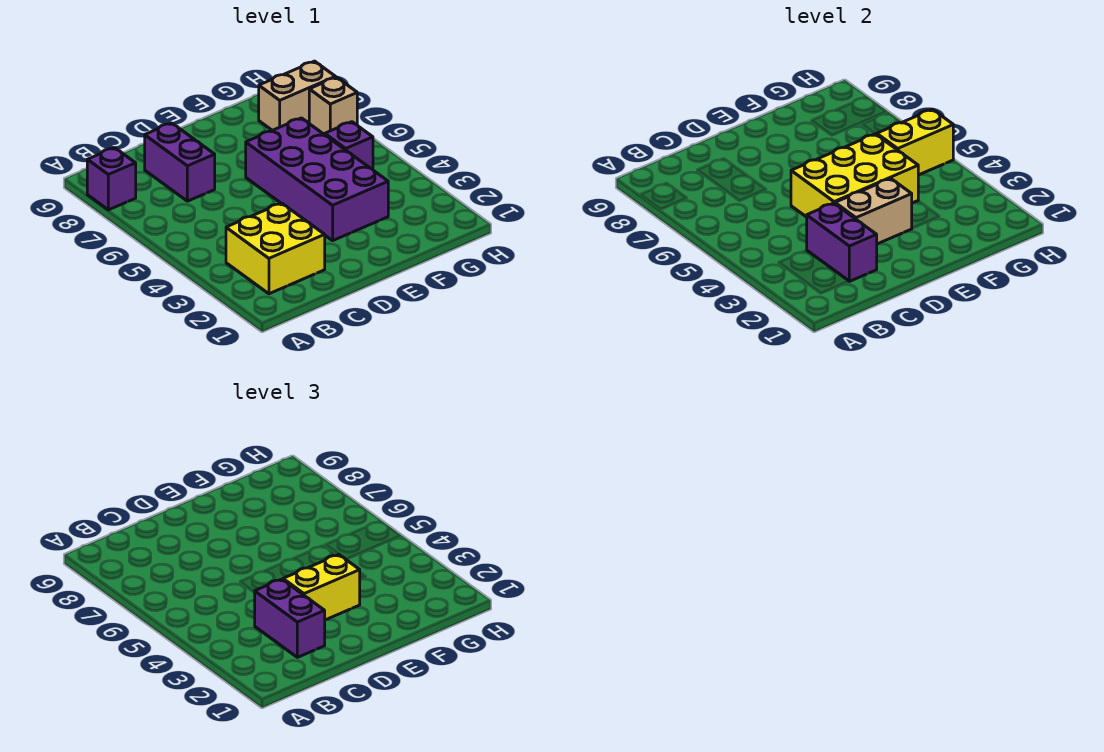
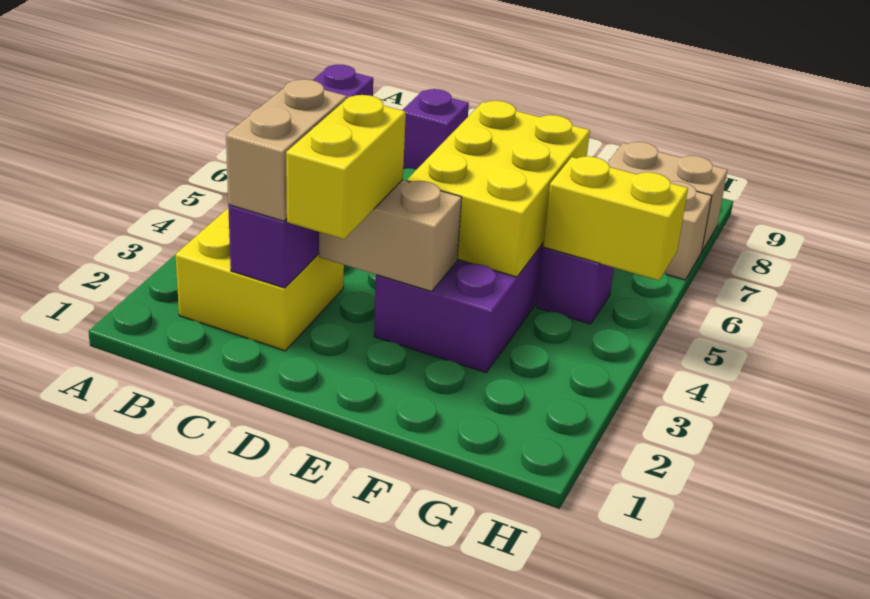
purple 1x2 brick [254,579,325,657] -> tan 1x2 brick [226,79,347,221]
purple 1x2 brick [145,123,215,201] -> purple 1x1 brick [402,89,469,170]
yellow 1x2 brick [283,554,360,620] -> yellow 1x2 brick turned to [286,95,406,239]
yellow 2x3 brick [791,134,918,217] -> yellow 2x3 brick turned to [407,101,590,277]

